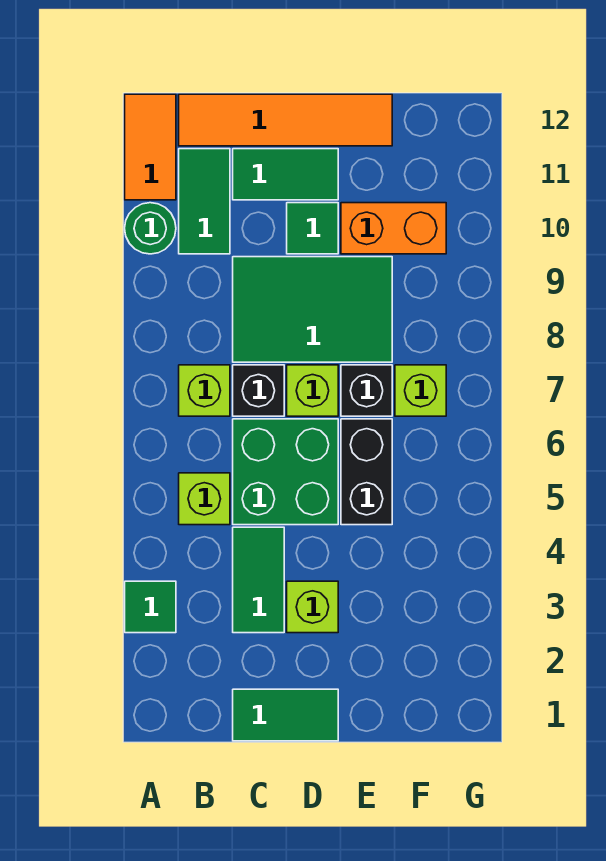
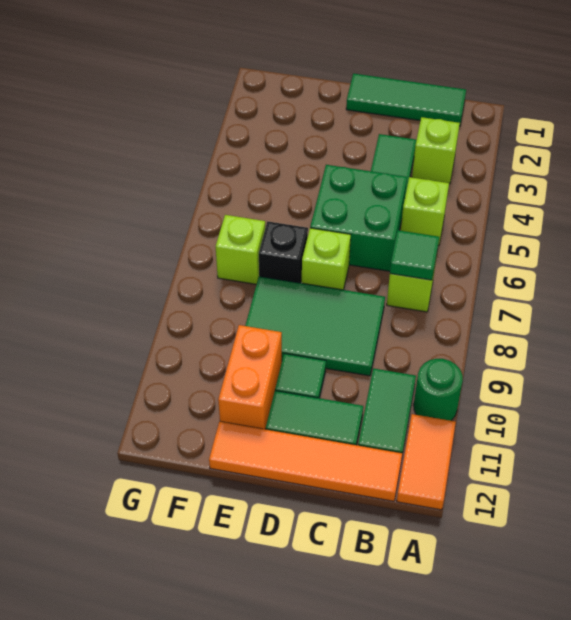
green 1x1 tile [125,581,176,633] -> green 1x1 tile moved to [390,230,439,280]
green 1x2 tile [233,689,338,741] -> green 1x3 tile [346,73,466,126]
black 1x1 brick [233,365,284,416] -> none
lime 1x1 brick [287,581,338,633] -> lime 1x1 brick moved to [412,117,460,184]
black 1x2 brick [341,419,392,525] -> none
orange 1x2 brick [341,203,446,254] -> orange 1x2 brick turned to [218,325,282,429]

